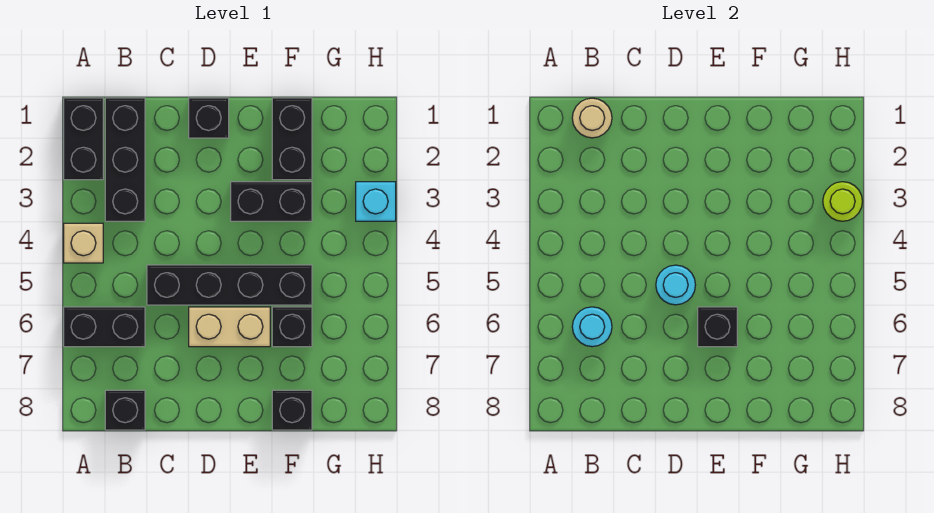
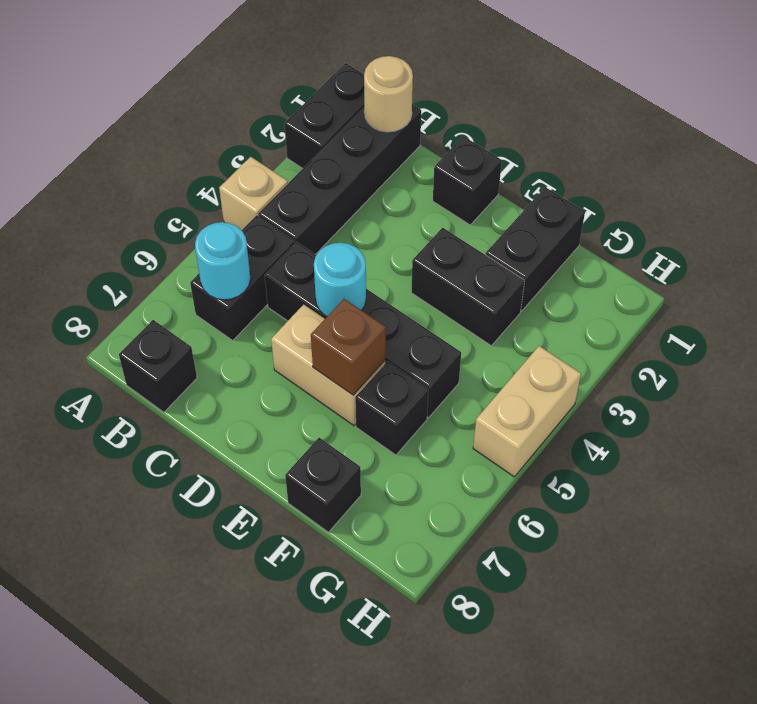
black 1x2 brick [64,307,145,347] -> black 1x2 brick turned to [190,215,295,341]
black 1x3 brick [105,98,145,221] -> black 1x4 brick [258,104,421,255]
black 1x1 brick [698,307,737,347] -> brown 1x1 brick [311,299,386,395]
cyan 1x1 brick [356,182,396,221] -> none
lime 1x1 round brick [823,182,862,221] -> none
none -> tan 1x2 brick [473,346,581,477]

